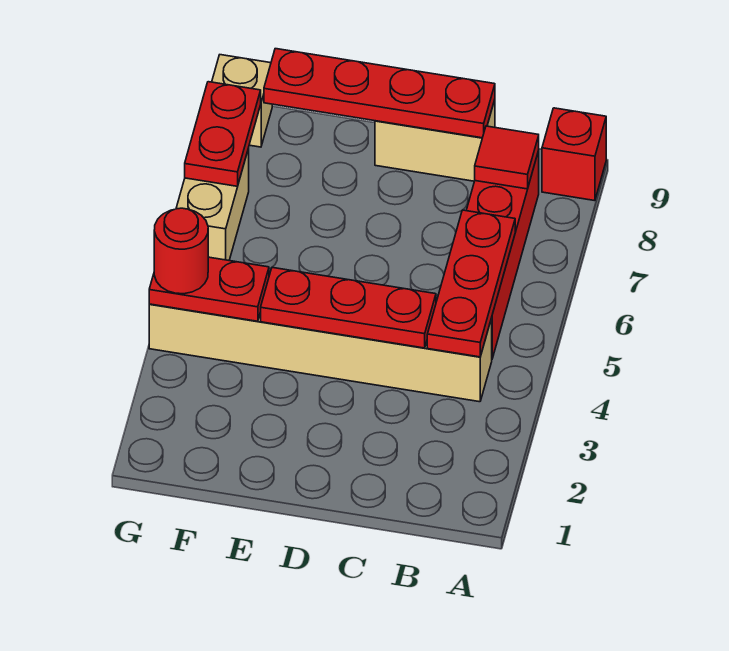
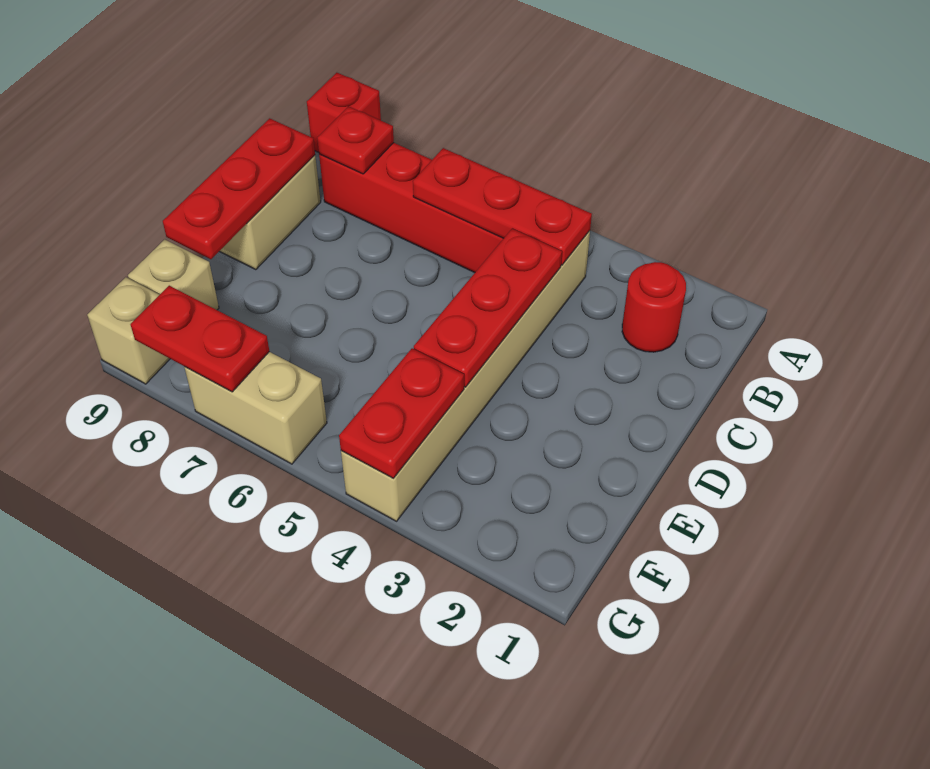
red 1x1 tile [475,126,539,189] -> red 1x1 plate [317,106,394,174]
red 1x4 plate [264,49,495,138] -> red 1x3 plate [163,118,315,259]
none -> tan 1x1 brick [128,240,219,310]
red 1x1 round brick [154,208,208,294] -> red 1x1 round brick moved to [622,262,686,352]

